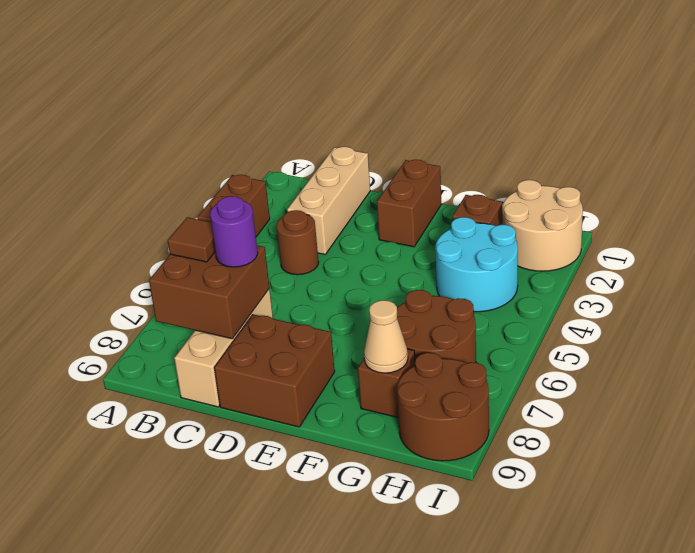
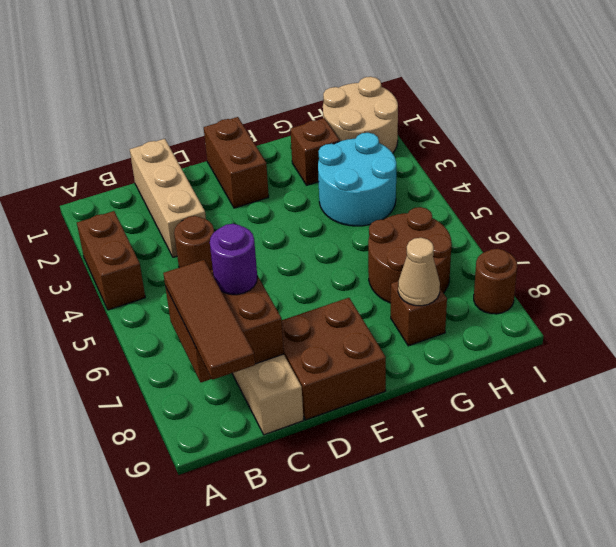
brown 1x1 tile [168,217,215,262] -> brown 1x3 tile [163,260,255,380]
brown 2x2 round brick [397,353,489,461] -> brown 1x1 round brick [474,249,517,314]

